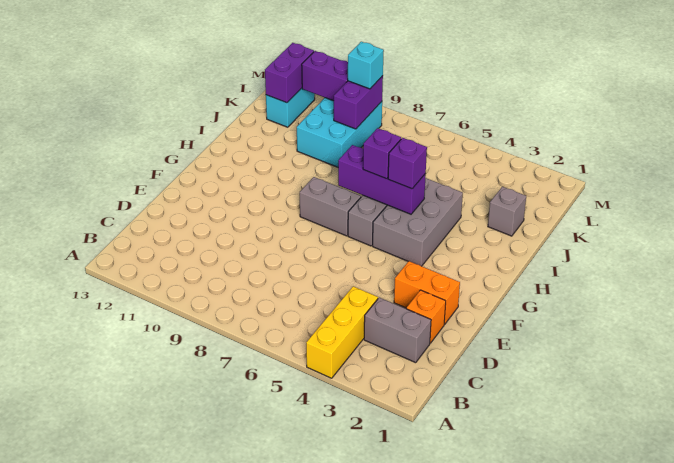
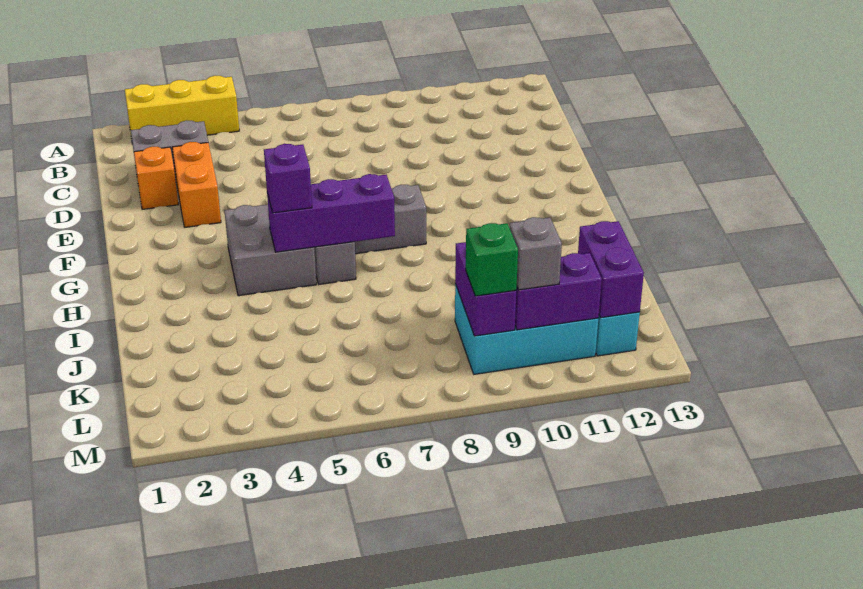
yellow 1x3 brick [306,286,378,378] -> yellow 1x3 brick turned to [125,76,239,138]
orange 1x2 brick [394,261,460,324] -> orange 1x2 brick turned to [172,142,221,227]
grey 2x3 brick [373,178,463,266] -> grey 2x2 brick [224,204,316,296]
purple 1x1 brick [363,128,401,179] -> none
grey 1x1 brick [488,187,526,236] -> grey 1x1 brick moved to [509,217,562,290]
cyan 2x3 brick [297,98,382,167] -> cyan 2x3 brick turned to [455,284,598,374]
cyan 1x1 brick [348,42,384,89] -> green 1x1 brick [466,223,518,296]

